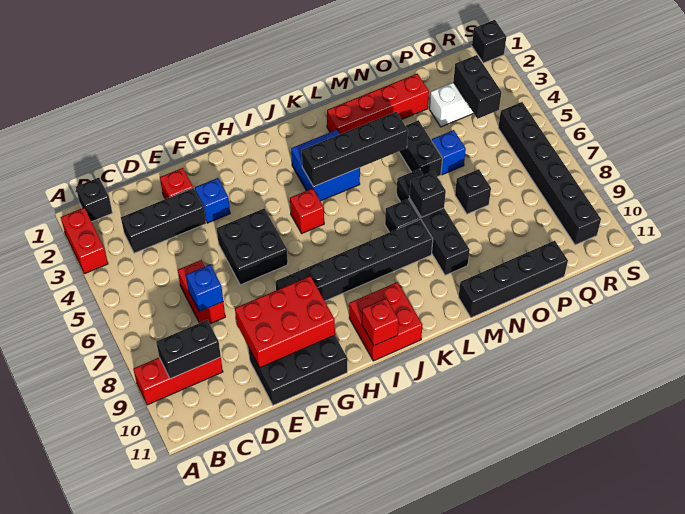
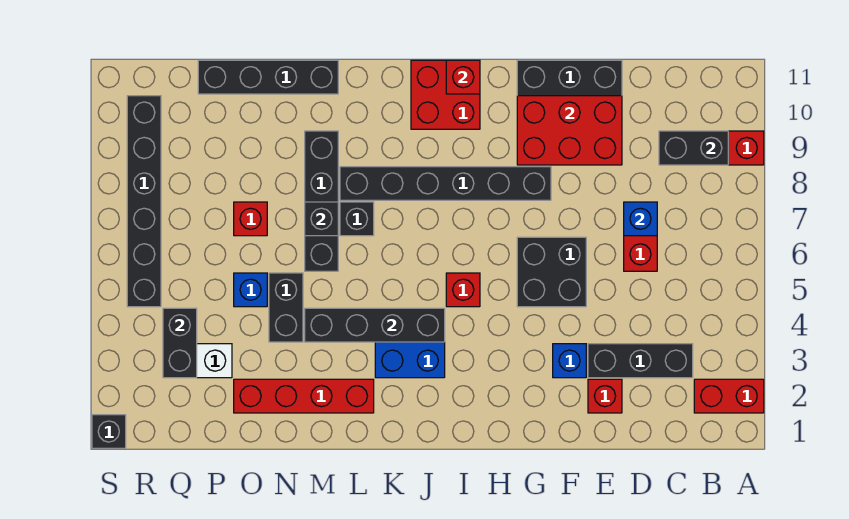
red 1x2 brick [61,208,108,274] -> red 1x2 brick turned to [694,379,764,413]
black 1x1 brick [76,178,112,222] -> none
black 1x1 brick [455,169,491,214] -> red 1x1 brick [234,202,267,236]

